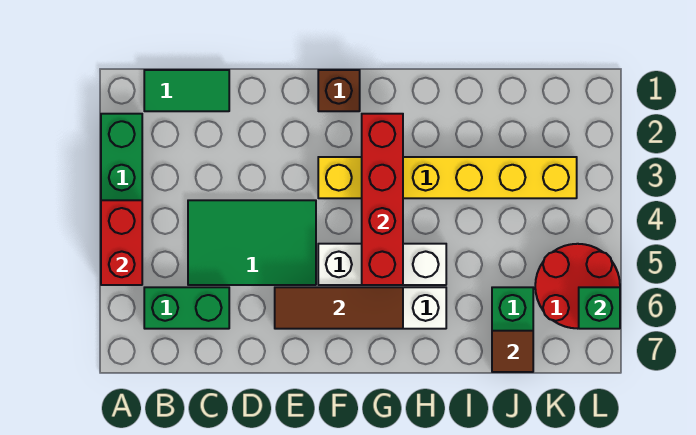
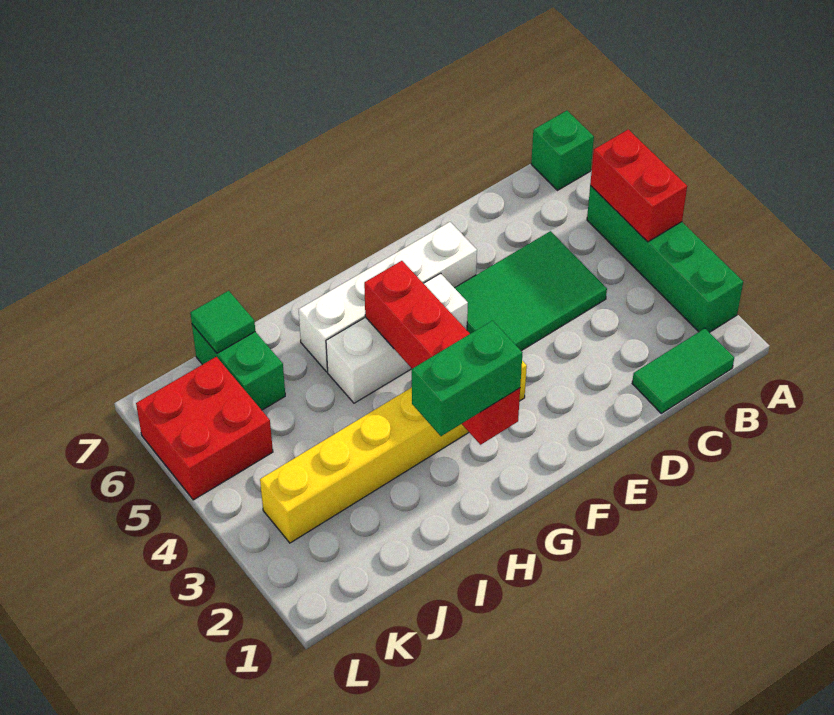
green 1x2 brick [144,287,229,329] -> green 1x2 brick moved to [412,321,522,436]
brown 1x3 tile [275,287,403,329] -> none
brown 1x1 brick [318,70,360,111] -> none
brown 1x1 tile [492,331,533,372] -> green 1x1 tile [190,291,255,353]
red 2x2 round brick [535,244,620,329] -> red 2x2 brick [136,357,273,500]
green 1x1 brick [579,287,620,329] -> green 1x1 brick moved to [531,111,594,190]

